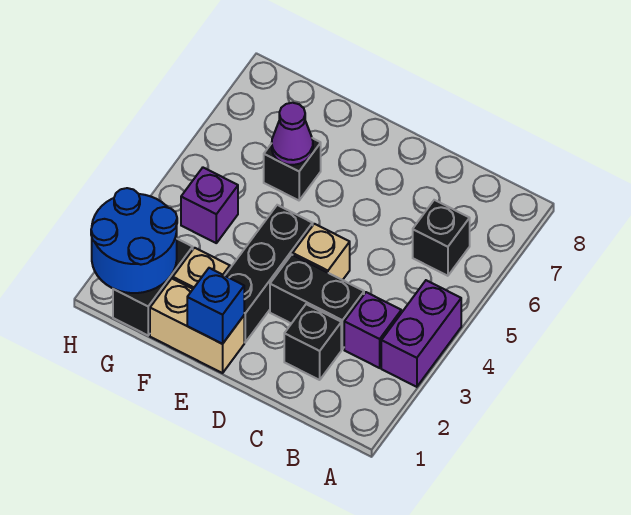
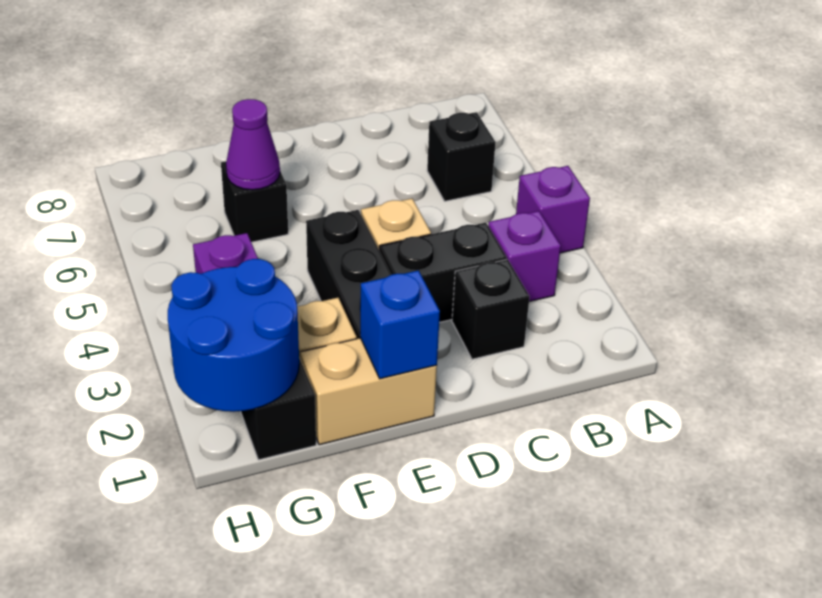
purple 1x2 brick [381,280,461,387] -> purple 1x1 brick [516,166,590,253]

